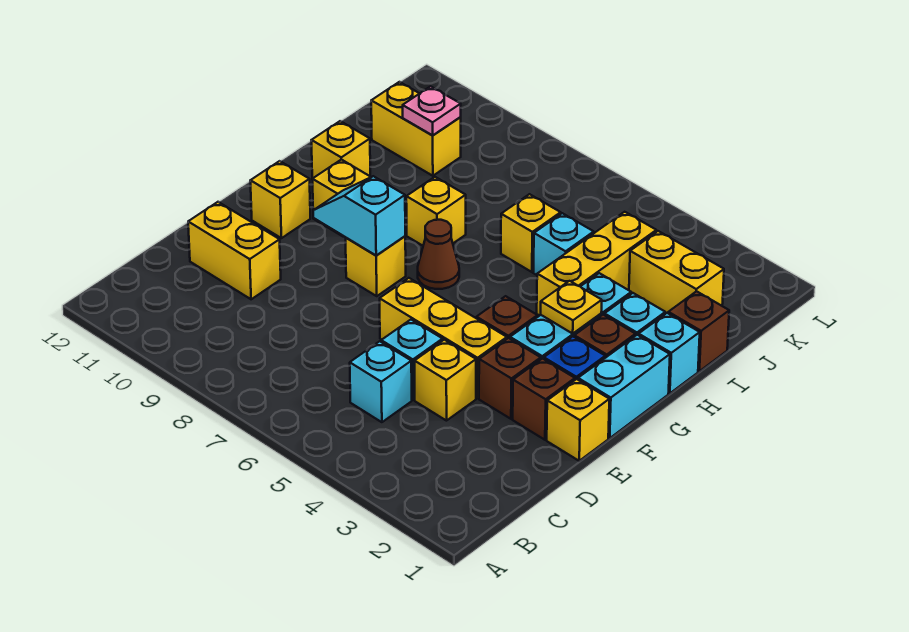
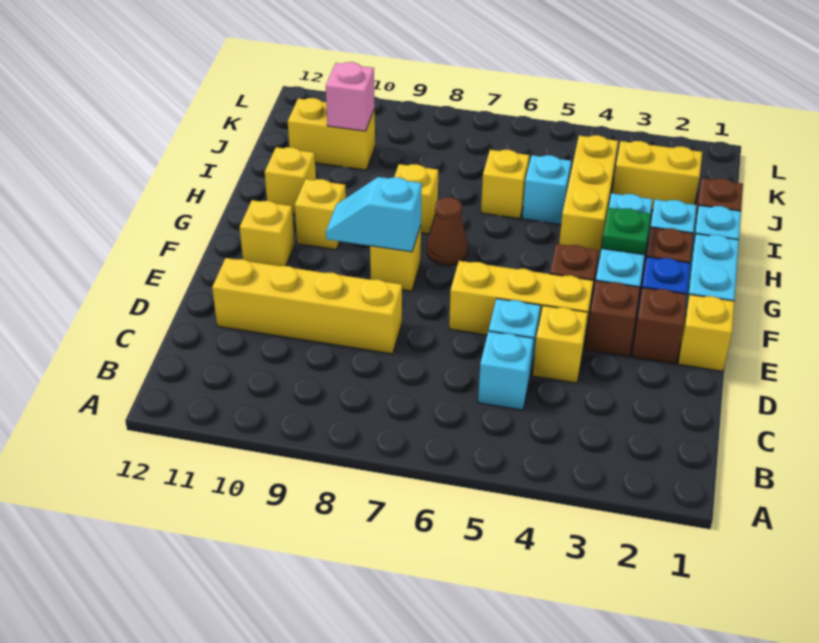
yellow 1x2 brick [188,202,281,299] -> yellow 1x4 brick [212,258,402,354]
yellow 1x1 plate [541,281,602,333] -> green 1x1 plate [602,208,651,255]
pink 1x1 plate [403,86,461,135] -> pink 1x1 brick [326,62,375,131]

